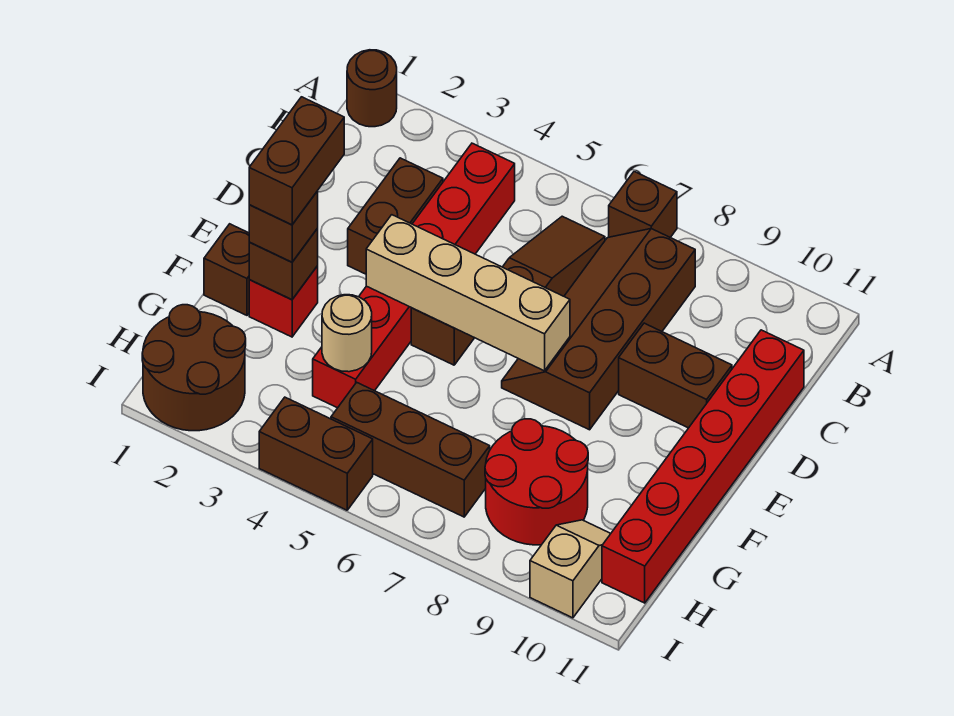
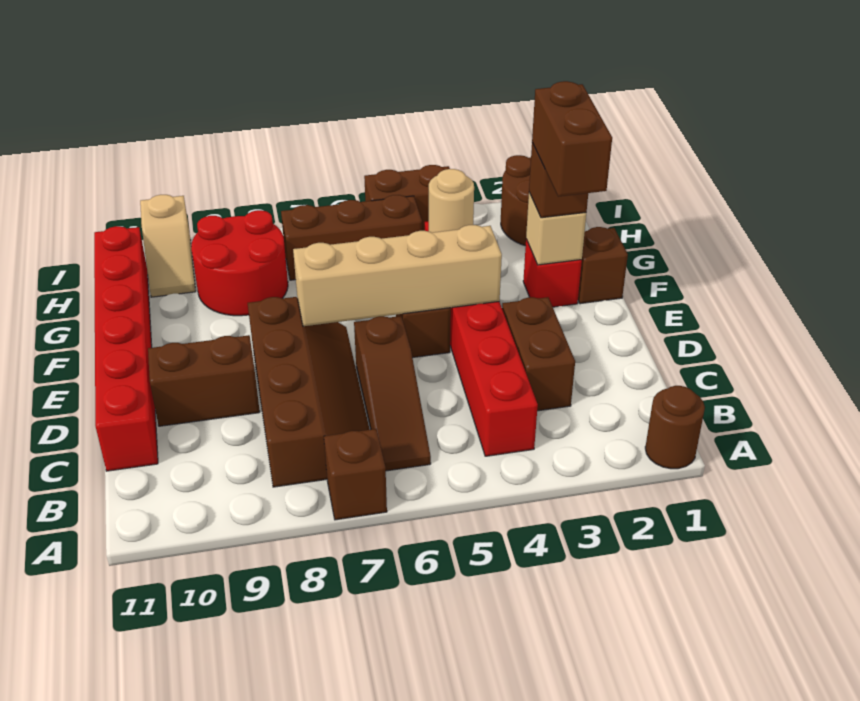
brown 1x1 brick [249,229,318,299] -> tan 1x1 brick [526,193,586,265]

